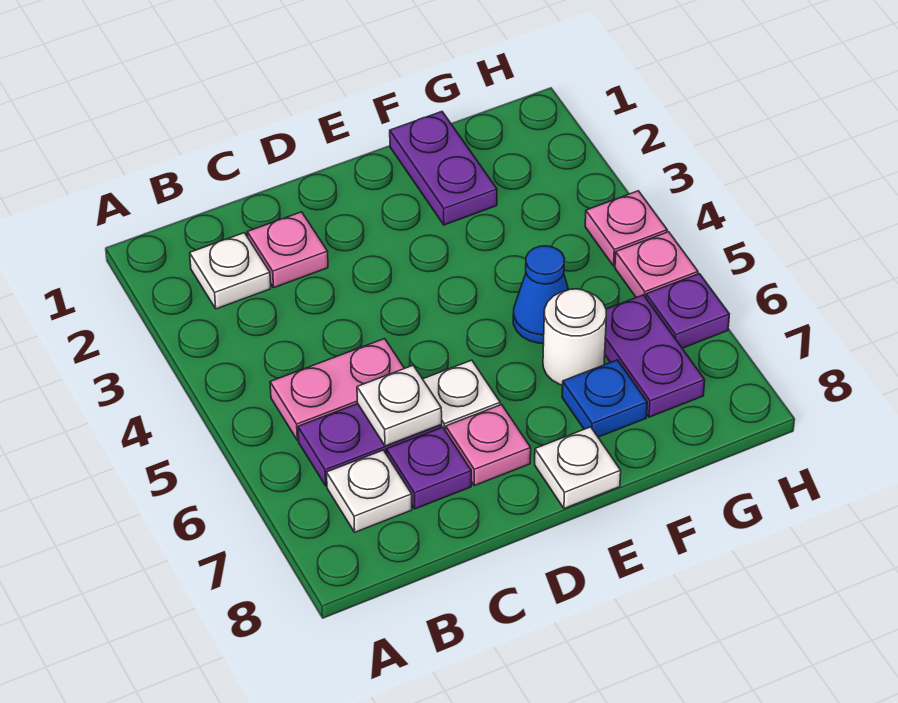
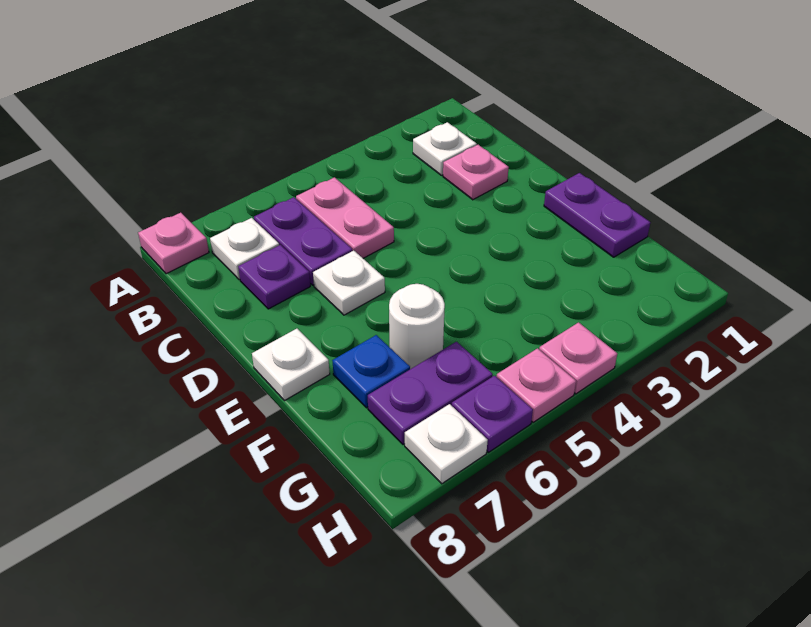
white 1x1 plate [357,366,442,446] -> white 1x1 plate moved to [405,404,488,484]
pink 1x1 plate [446,405,531,486] -> pink 1x1 plate moved to [138,213,209,274]
purple 1x2 plate [390,112,497,225] -> purple 1x2 plate turned to [544,173,650,257]
blue 1x1 cone [513,246,568,343] -> none

